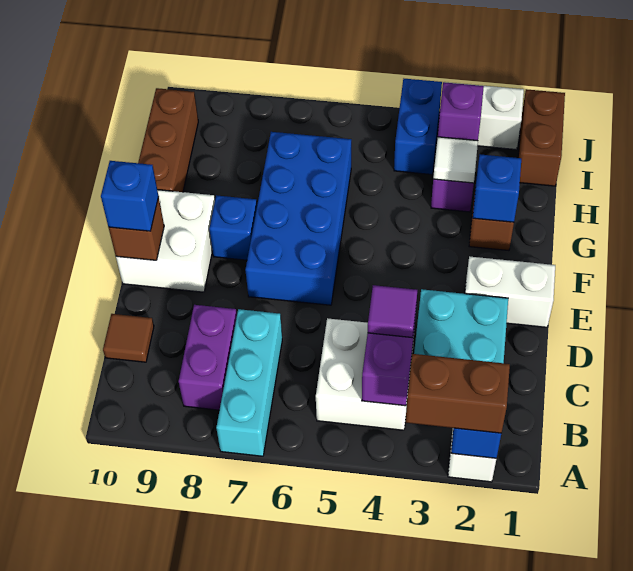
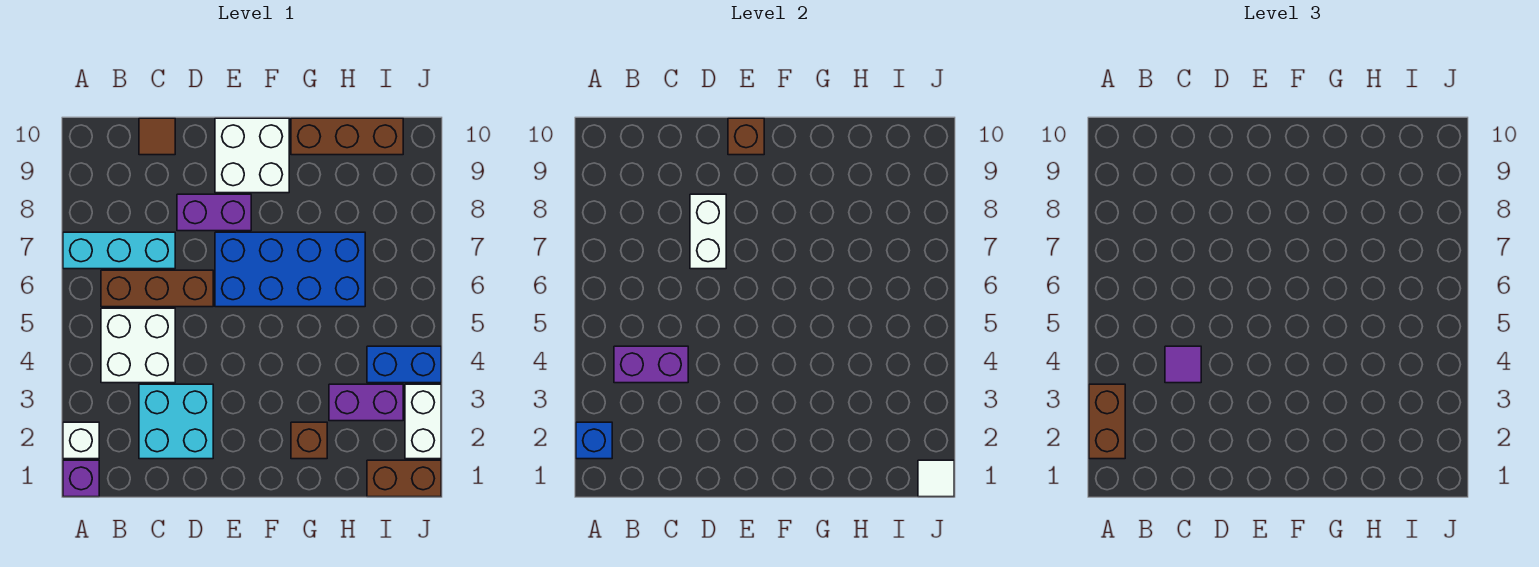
none -> brown 1x3 brick [101,270,213,307]
purple 1x2 brick [179,305,237,410] -> purple 1x2 brick moved to [177,194,251,231]
white 1x2 brick [465,256,555,327] -> white 1x2 brick moved to [690,194,726,269]
blue 1x1 brick [101,161,159,231] -> none
blue 1x1 brick [209,195,257,260] -> none
blue 1x1 brick [473,154,521,222] -> none
white 1x1 tile [433,137,478,183] -> white 1x1 tile moved to [918,460,954,497]
purple 1x1 brick [438,82,484,141] -> purple 1x1 brick moved to [63,460,99,497]

